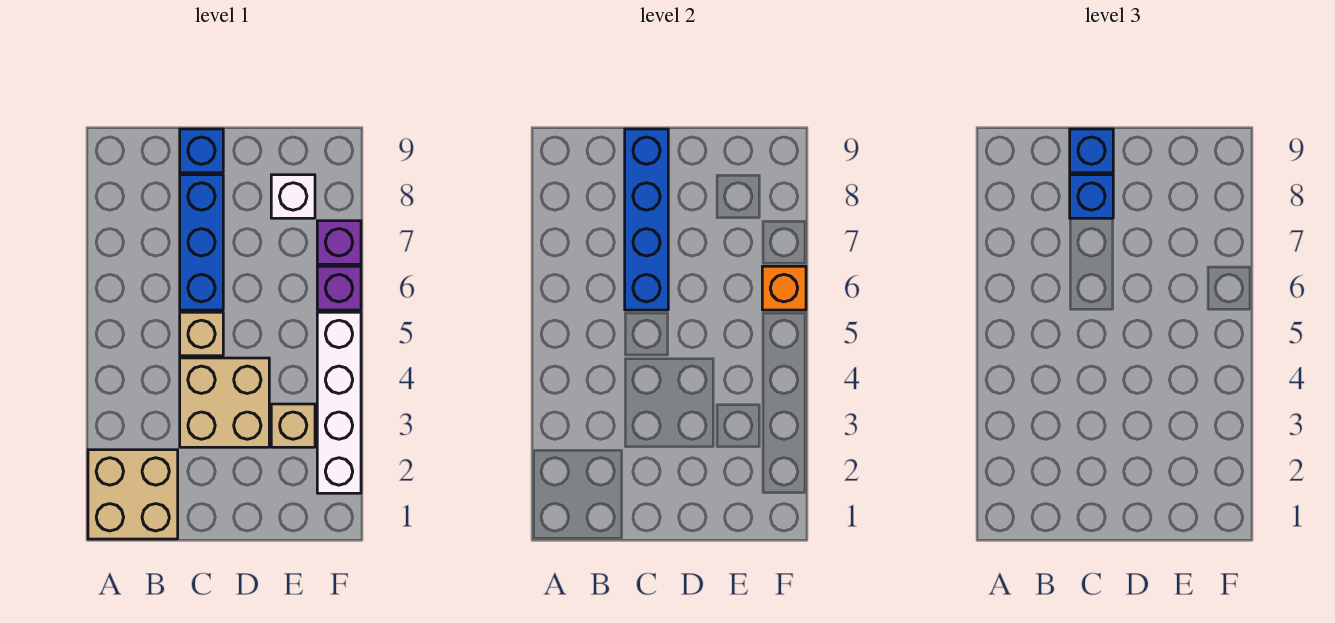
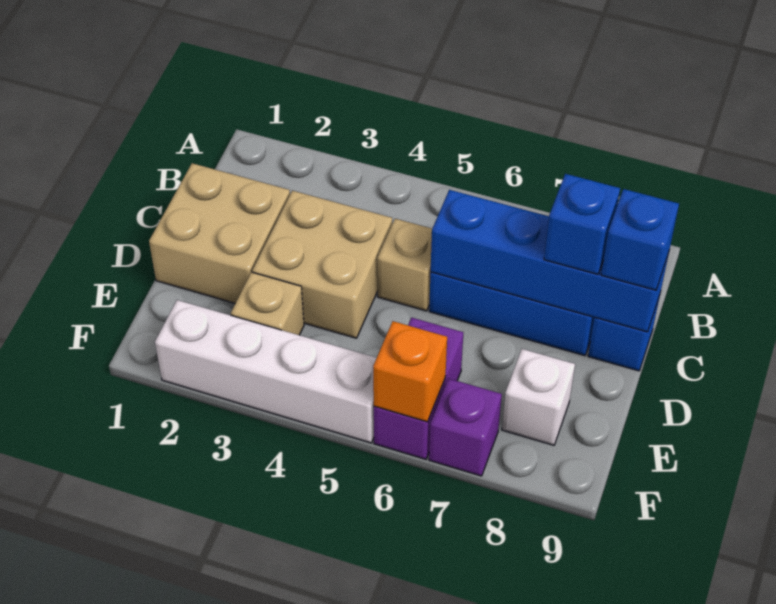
tan 2x2 brick [88,450,178,539] -> tan 2x2 brick moved to [149,163,290,303]
purple 1x1 brick [317,266,361,310] -> purple 1x2 brick [374,318,463,459]

